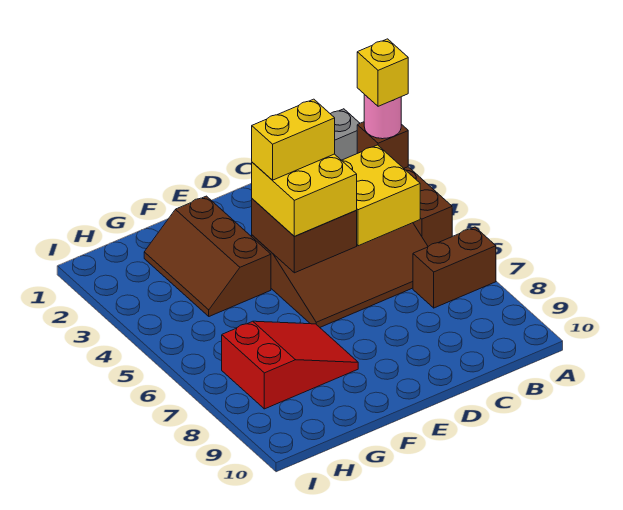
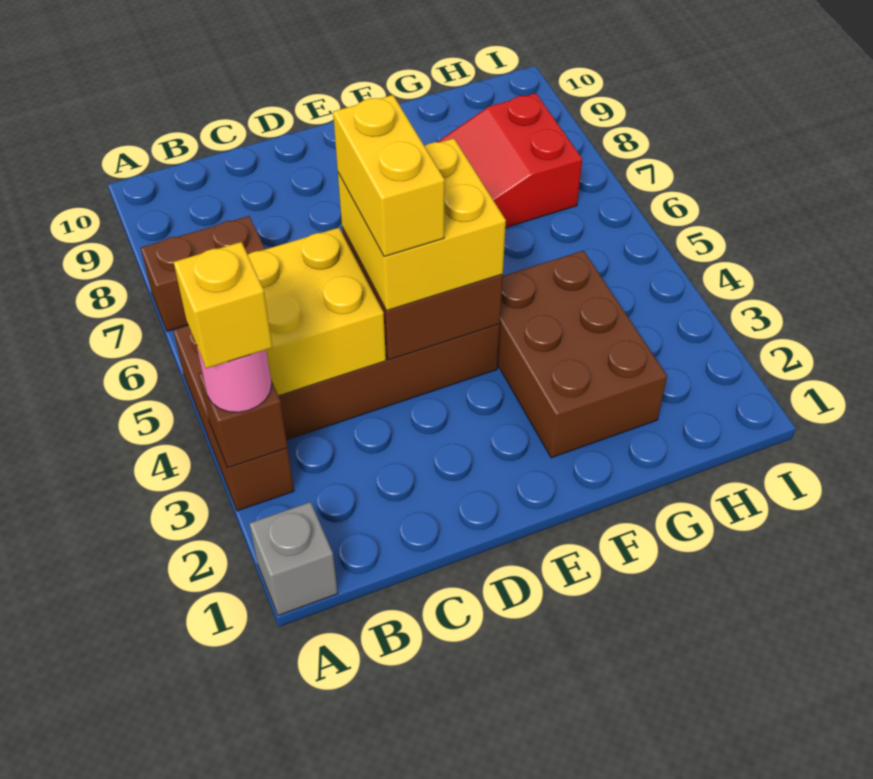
yellow 1x2 brick [252,99,335,180] -> yellow 1x2 brick turned to [333,95,445,257]
brown 2x3 slope [144,196,271,316] -> brown 2x3 brick [498,251,667,458]

